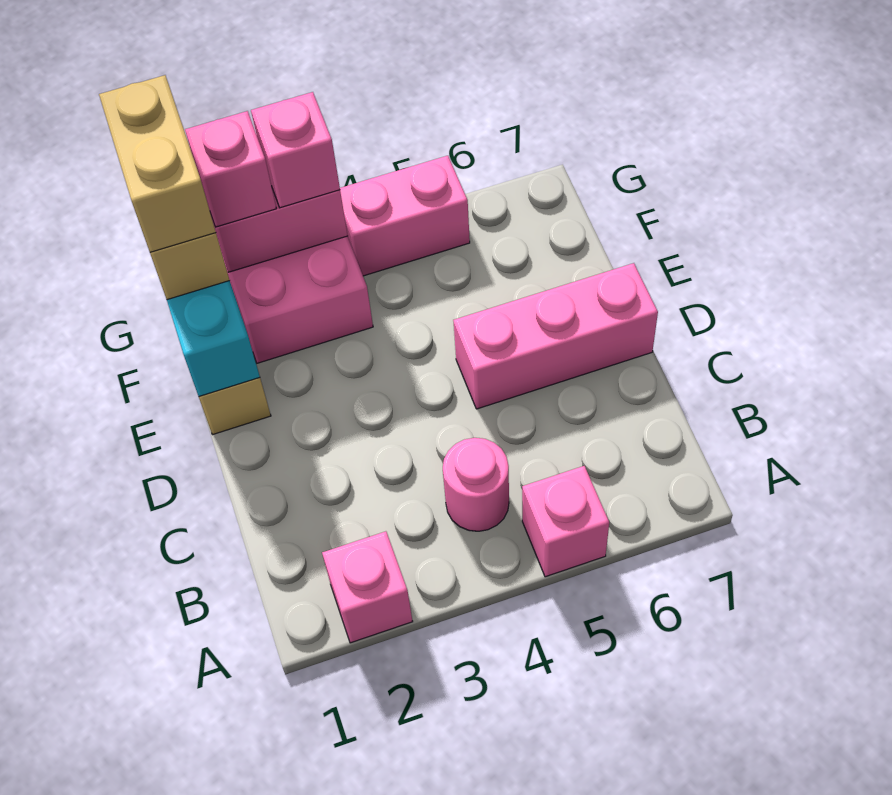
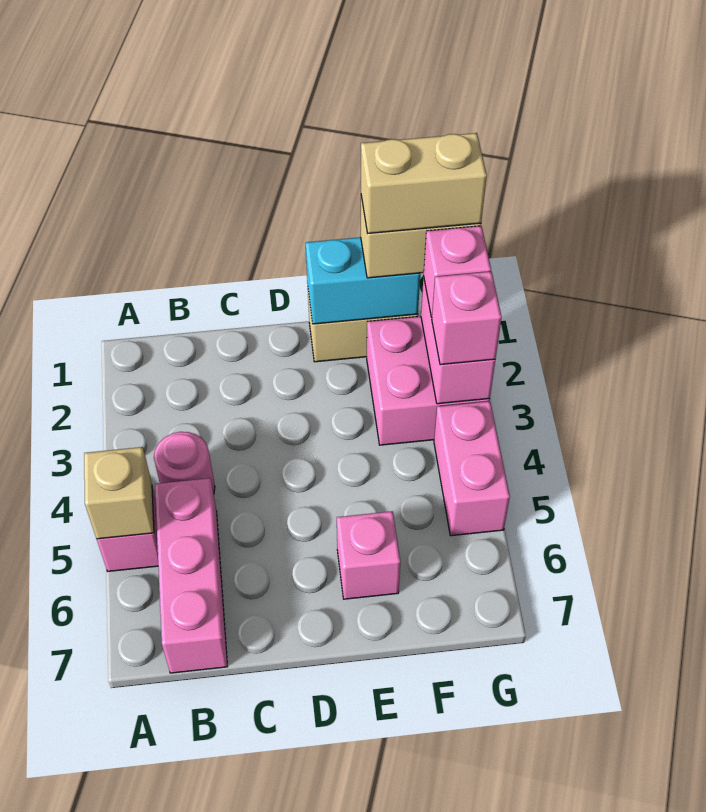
pink 1x1 brick [322,531,413,643] -> pink 1x1 brick moved to [337,511,400,599]
none -> tan 1x1 brick [84,447,154,539]
pink 1x3 brick [453,263,658,409] -> pink 1x3 brick moved to [155,478,228,673]

